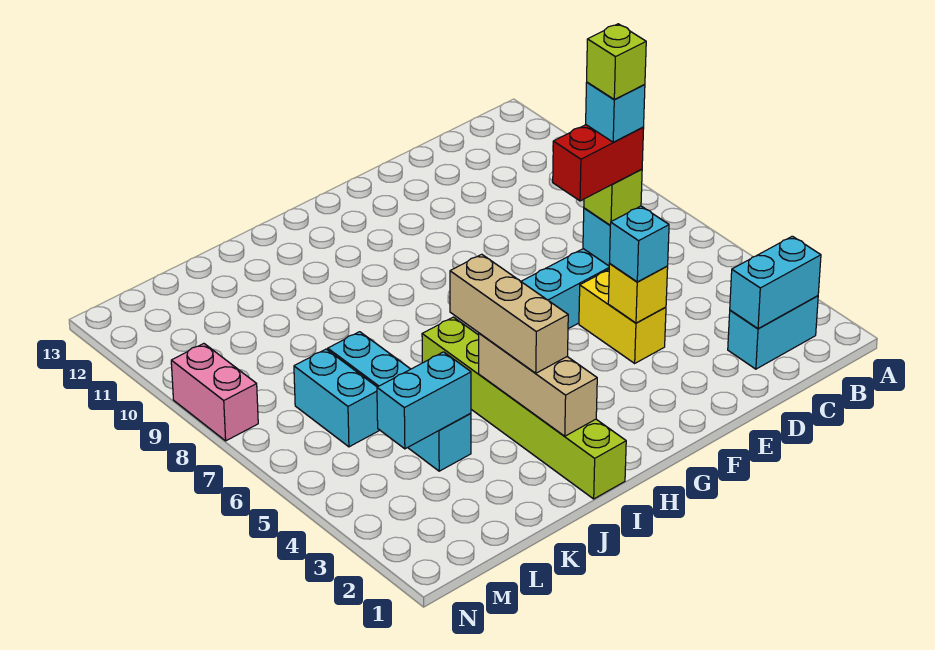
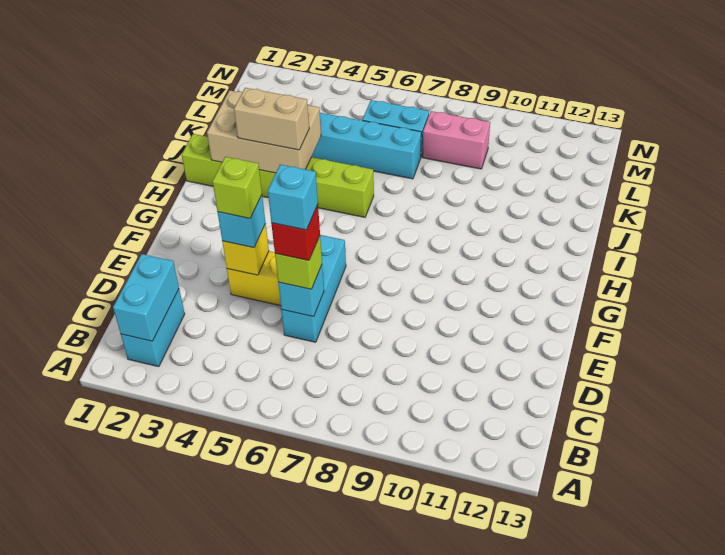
red 1x2 brick [553,125,644,201] -> red 1x1 brick [271,205,320,260]
lime 1x1 brick [587,24,646,99] -> lime 1x1 brick moved to [212,157,262,218]
tan 1x3 brick [479,333,597,436] -> tan 2x3 brick [207,91,321,173]
tan 1x3 brick [450,254,568,373] -> tan 1x2 brick [234,88,309,150]
cyan 1x2 brick [377,352,471,449] -> none
pink 1x2 brick [171,344,258,441] -> pink 1x2 brick moved to [423,111,490,169]

